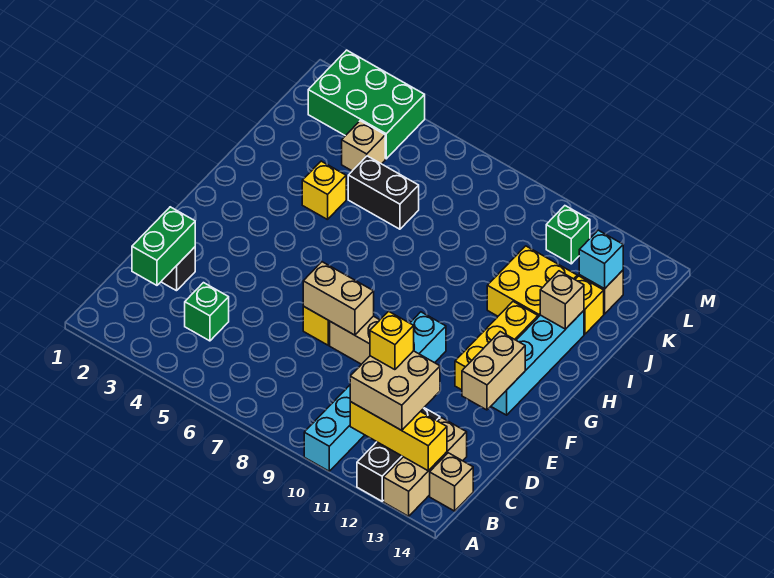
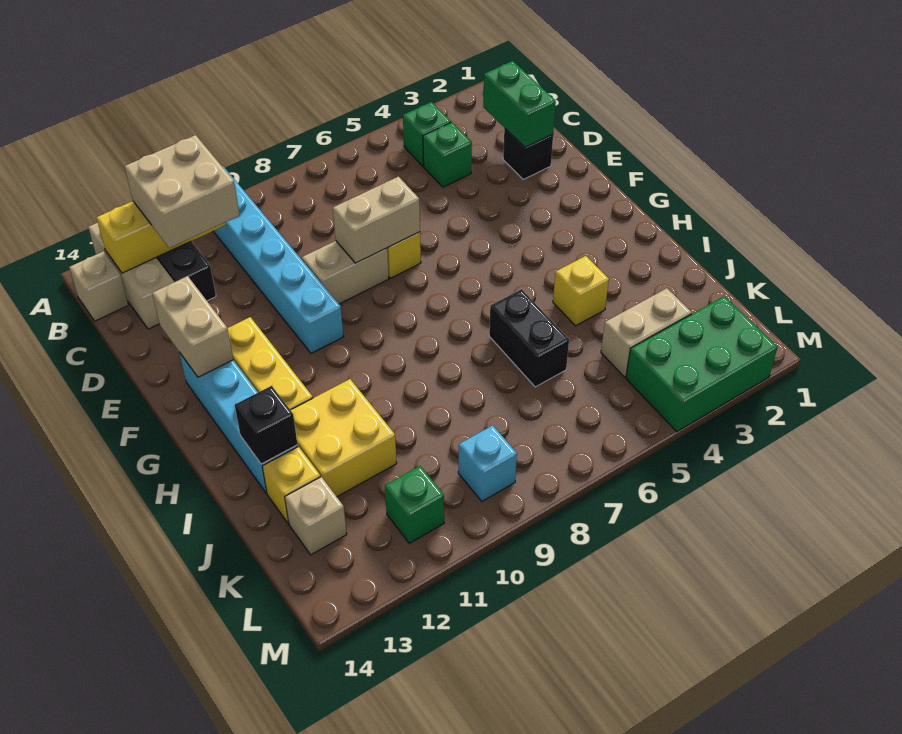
none -> green 1x1 brick [403,102,451,166]
yellow 1x1 brick [370,311,414,370] -> none
tan 1x1 brick [540,271,584,329] -> black 1x1 brick [235,386,297,464]
black 1x2 brick [348,156,419,229] -> black 1x2 brick turned to [489,289,569,387]
tan 1x1 brick [342,121,385,171] -> tan 1x2 brick [601,288,692,377]
cyan 1x1 brick [579,230,623,289] -> cyan 1x1 brick moved to [458,425,517,501]

